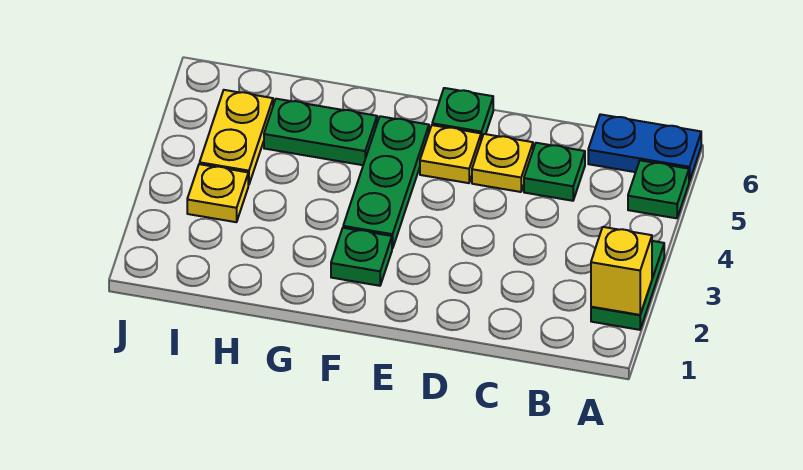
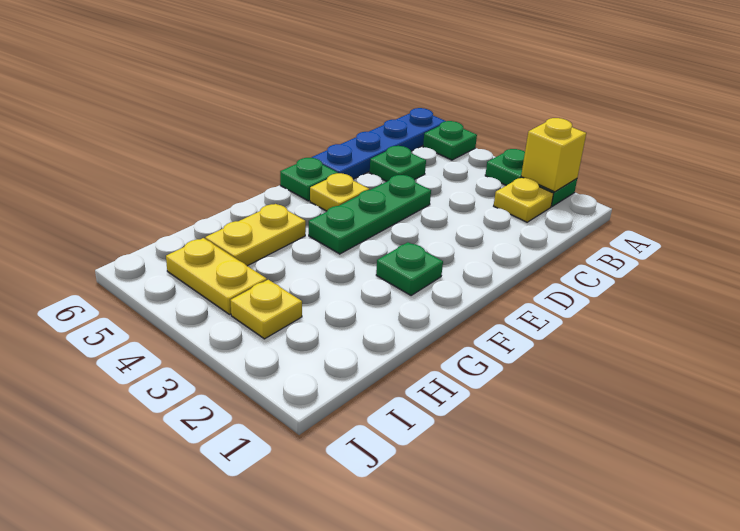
blue 1x2 plate [588,114,701,181] -> blue 1x4 plate [312,108,445,179]
yellow 1x1 plate [472,134,533,192] -> yellow 1x1 plate moved to [494,178,553,222]
green 1x3 plate [343,116,429,249] -> green 1x3 plate turned to [309,175,431,254]
green 1x2 plate [264,99,377,165] -> yellow 1x2 plate [205,204,306,266]

